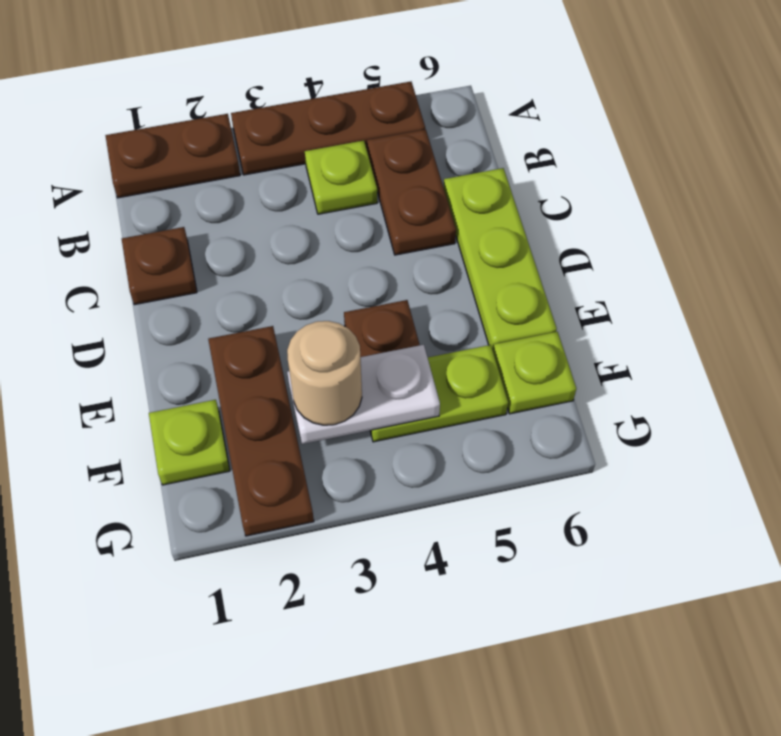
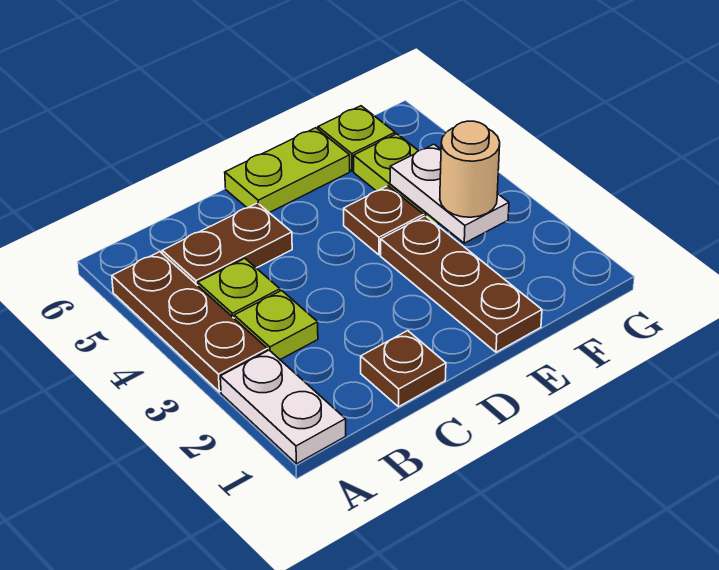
brown 1x2 plate [105,114,240,198] -> white 1x2 plate [220,350,346,464]
lime 1x3 plate [444,168,557,350] -> lime 1x2 plate [225,128,350,213]
brown 1x3 plate [208,326,314,536] -> brown 1x3 plate turned to [381,216,542,352]
lime 1x1 plate [149,400,230,485] -> lime 1x1 plate moved to [234,290,318,359]

